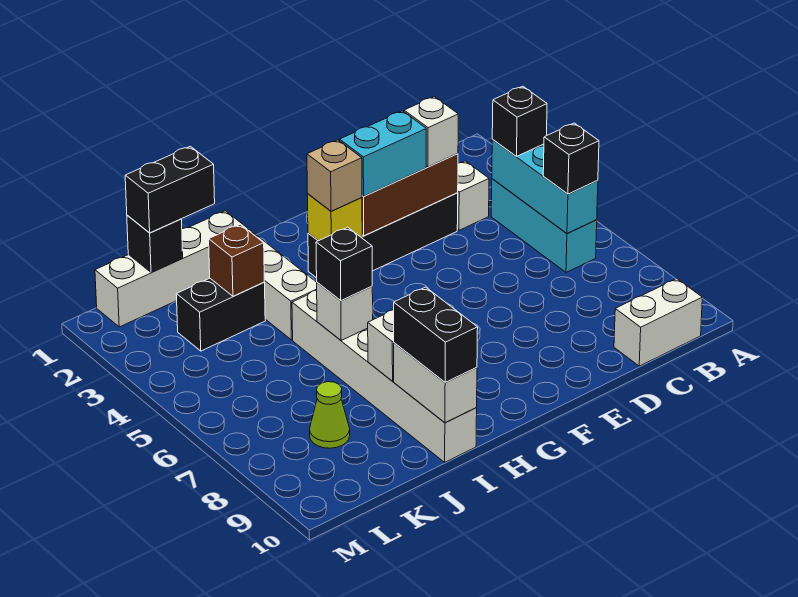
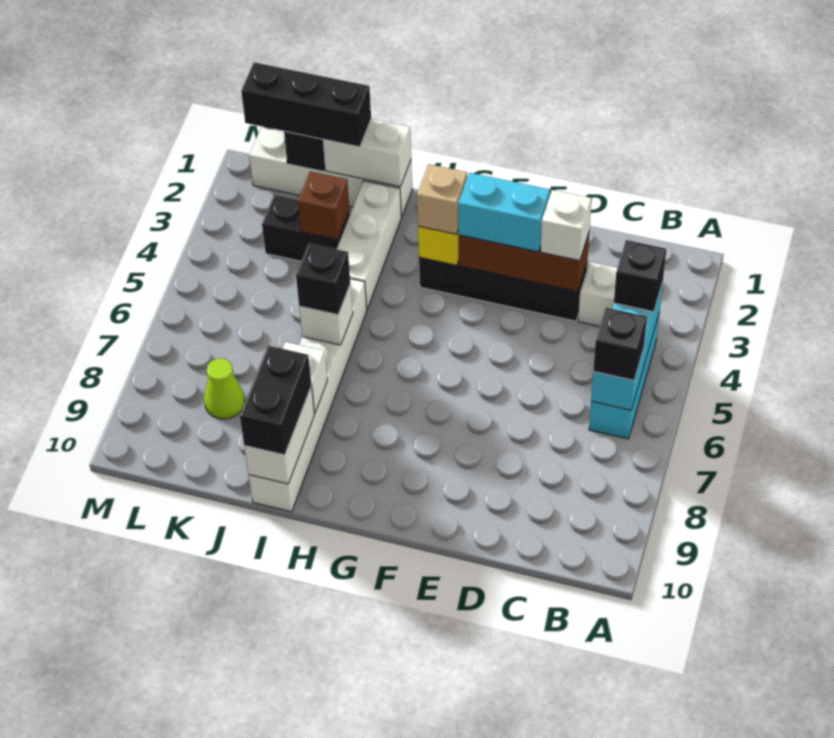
white 1x2 brick [614,279,702,366] -> white 1x2 brick moved to [323,119,411,187]
black 1x2 brick [125,146,215,233] -> black 1x3 brick [241,62,371,147]

